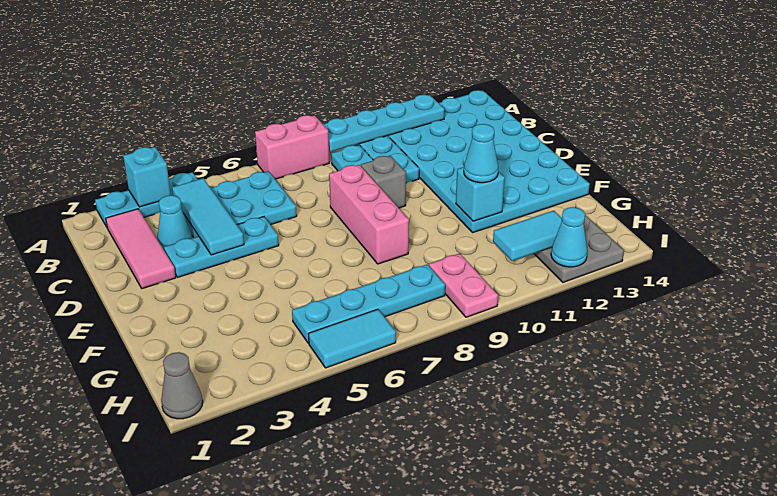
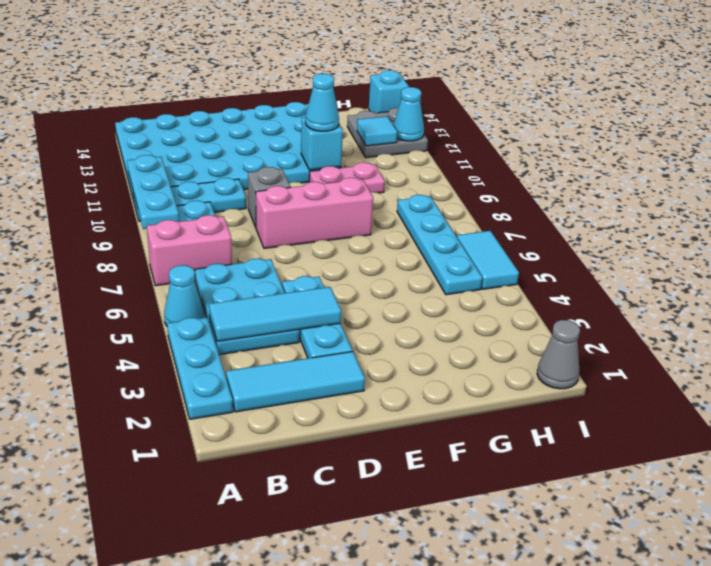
cyan 1x1 brick [123,147,171,207] -> cyan 1x1 brick moved to [369,70,409,113]
pink 1x2 brick [255,115,329,179] -> pink 1x2 brick turned to [147,215,232,286]
cyan 1x4 plate [323,95,445,152] -> cyan 1x3 plate [127,155,179,229]
pink 1x3 tile [106,209,176,289] -> cyan 1x3 tile [226,351,365,412]
cyan 1x1 cone [157,195,192,249] -> cyan 1x1 cone moved to [164,265,204,326]
pink 1x2 plate [429,253,498,317] -> pink 1x2 plate moved to [309,162,385,193]
cyan 1x2 tile [493,211,562,261] -> cyan 1x1 tile [357,116,397,146]

